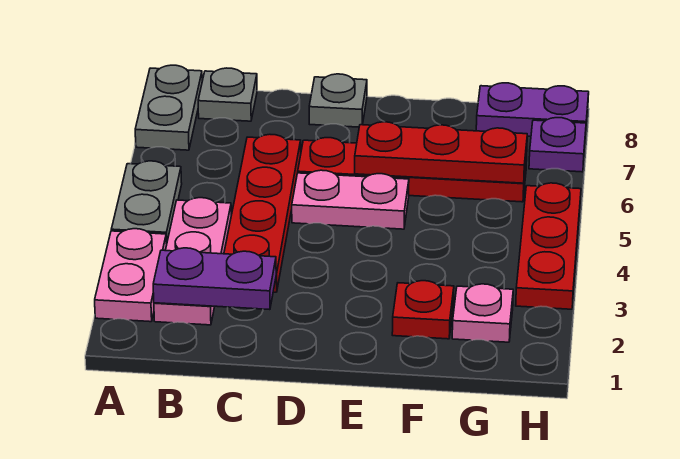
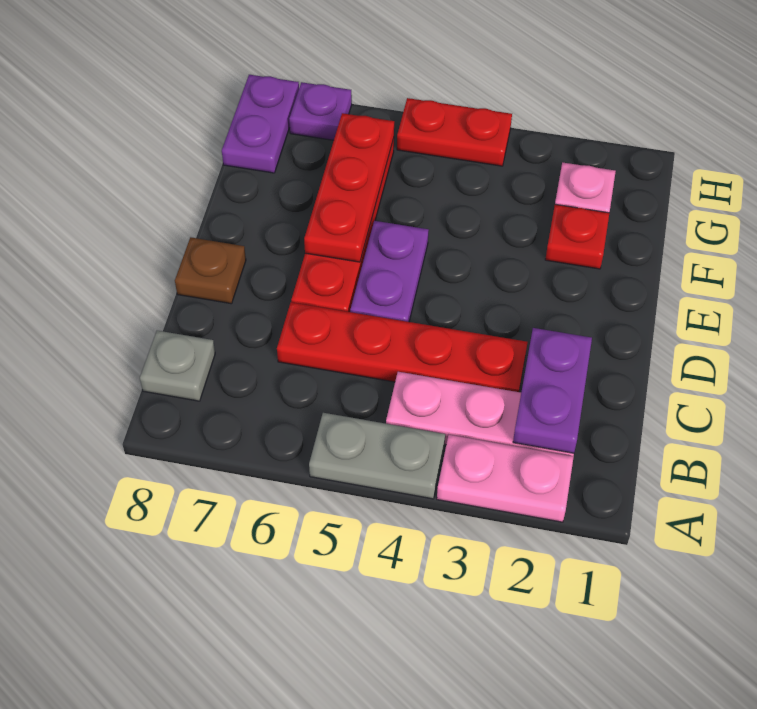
grey 1x2 plate [135,65,202,150] -> none
pink 1x2 plate [292,170,409,229] -> purple 1x2 plate [350,221,429,322]
grey 1x1 plate [309,74,367,127] -> brown 1x1 plate [175,237,246,304]
red 1x3 plate [516,183,581,309] -> red 1x2 plate [397,98,512,166]

